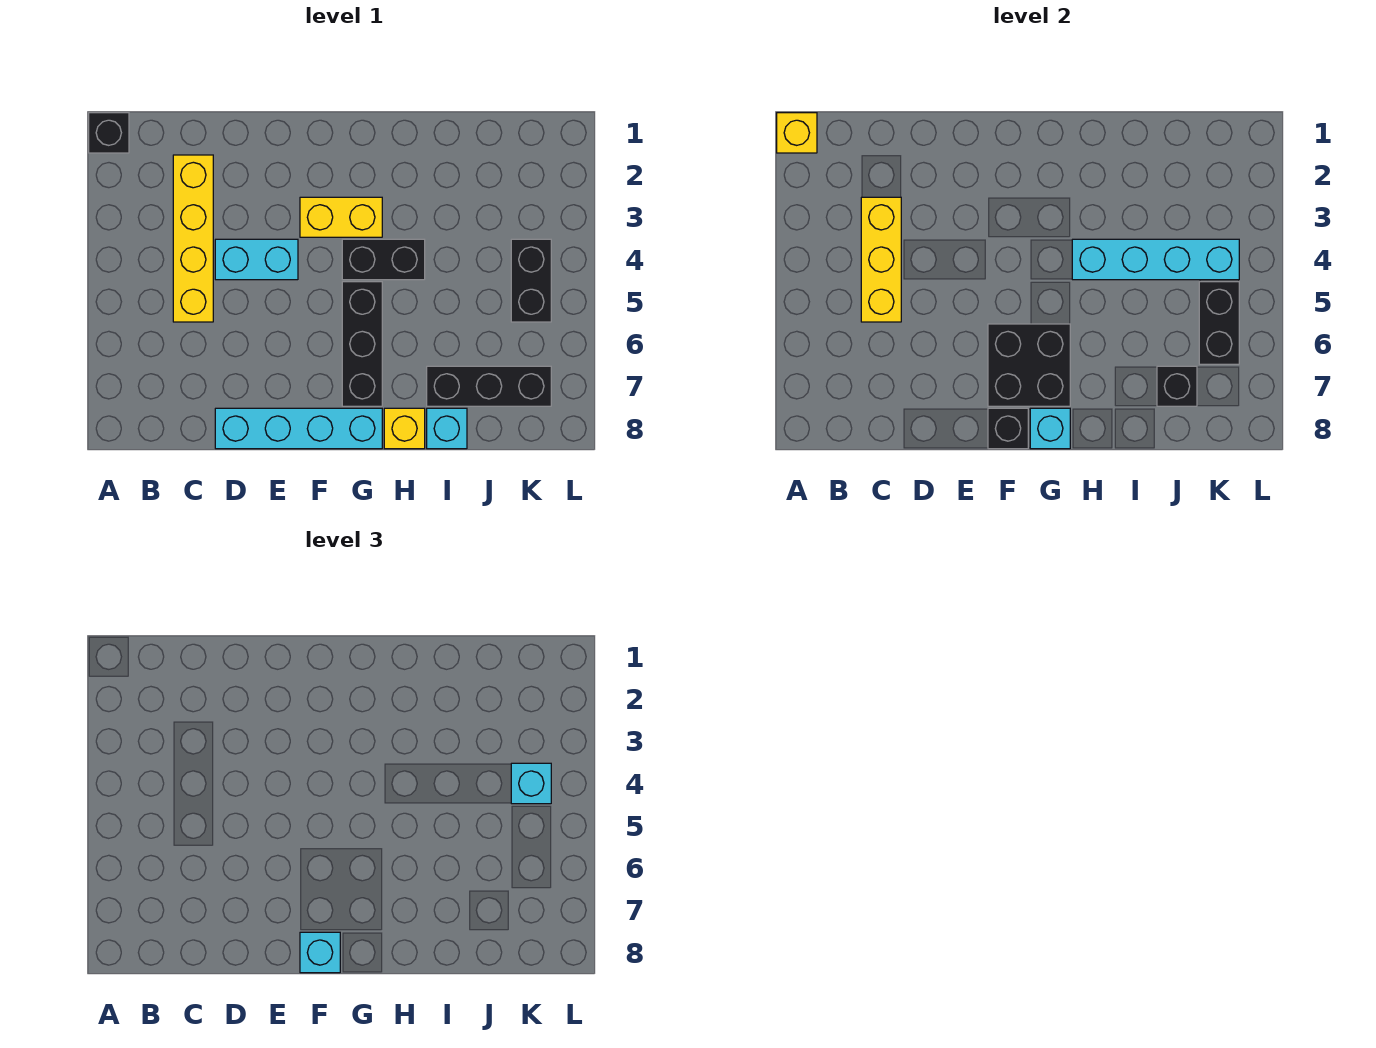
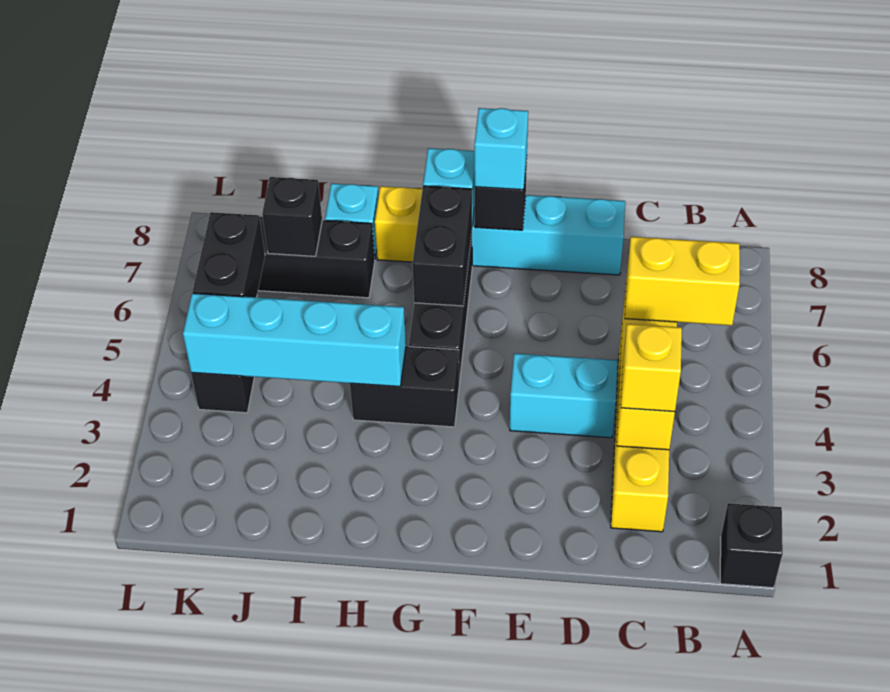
yellow 1x1 brick [777,113,817,153] -> yellow 1x1 brick moved to [621,324,682,412]
yellow 1x2 brick [300,197,382,237] -> yellow 1x2 brick moved to [625,237,740,325]
black 2x2 brick [988,324,1070,406] -> black 1x2 brick [412,186,472,306]
cyan 1x1 brick [511,763,551,804] -> none

